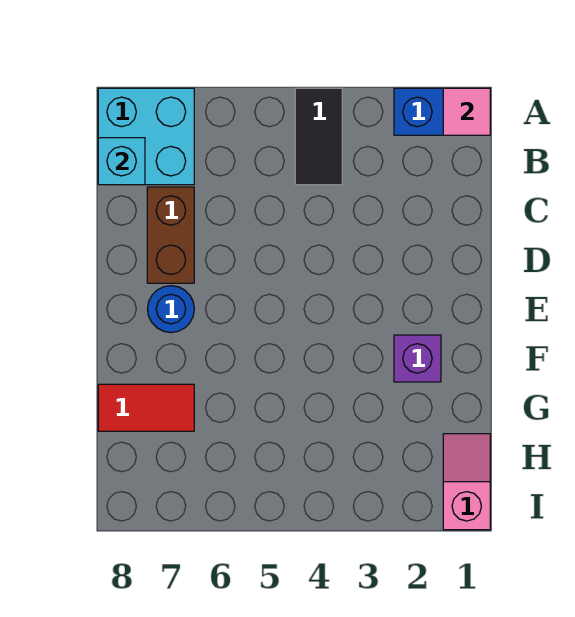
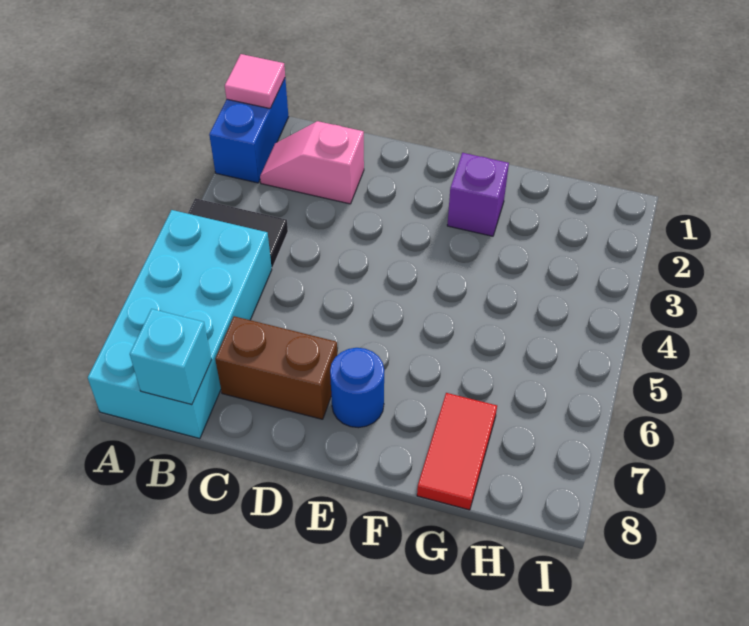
cyan 2x2 brick [98,88,194,185] -> cyan 2x4 brick [88,210,272,439]
pink 1x2 slope [443,434,490,530] -> pink 1x2 slope moved to [260,121,364,204]

